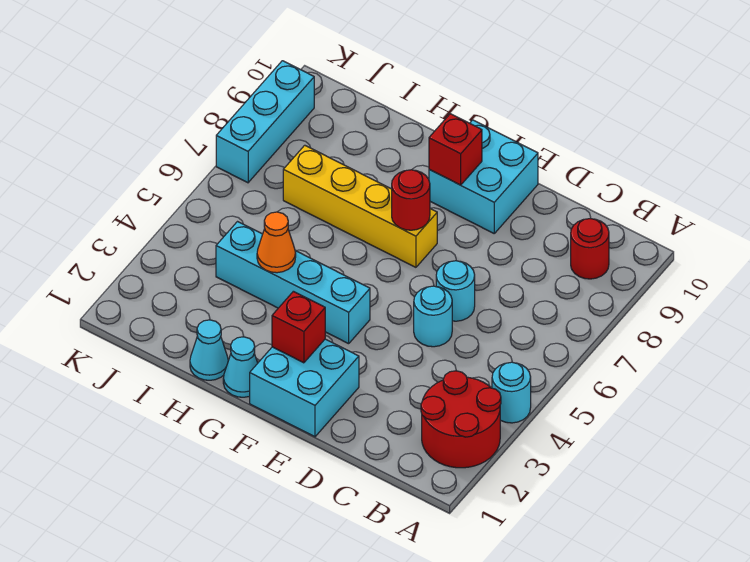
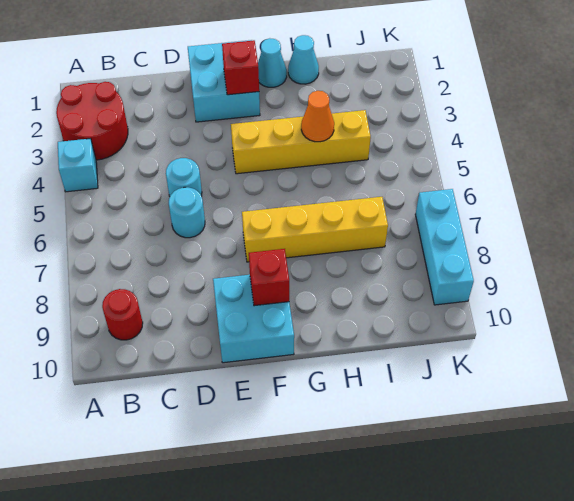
cyan 1x1 round brick [492,362,531,423] -> cyan 1x1 brick [58,139,98,192]
cyan 1x4 brick [216,222,370,344] -> yellow 1x4 brick [231,110,371,174]
red 1x1 round brick [392,170,430,230] -> none

